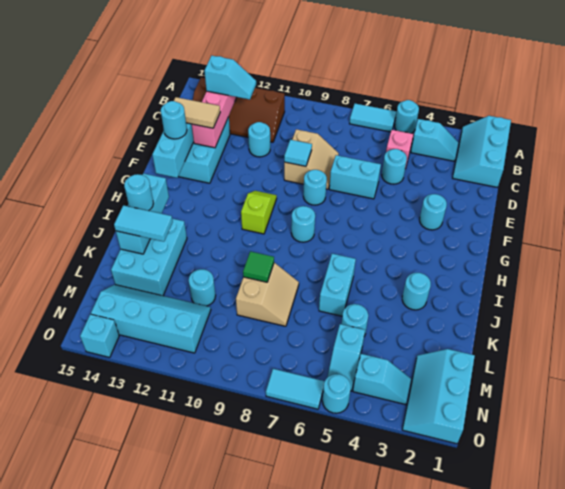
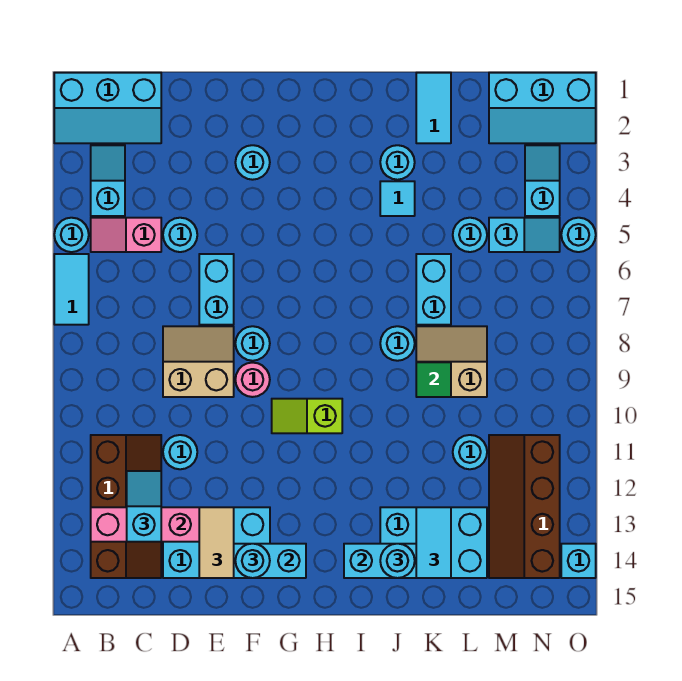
cyan 1x1 tile [284,140,312,166] -> cyan 1x1 tile moved to [380,181,415,216]
none -> pink 1x1 round brick [235,363,270,397]
cyan 1x1 round brick [291,206,315,242] -> cyan 1x1 round brick moved to [380,326,415,361]
cyan 1x2 brick [319,254,356,316] -> cyan 1x2 brick turned to [416,254,451,325]
cyan 2x4 slope [91,285,211,353] -> brown 2x4 slope [489,435,560,578]
cyan 1x2 tile [266,369,325,409] -> cyan 1x2 tile moved to [416,73,451,143]

